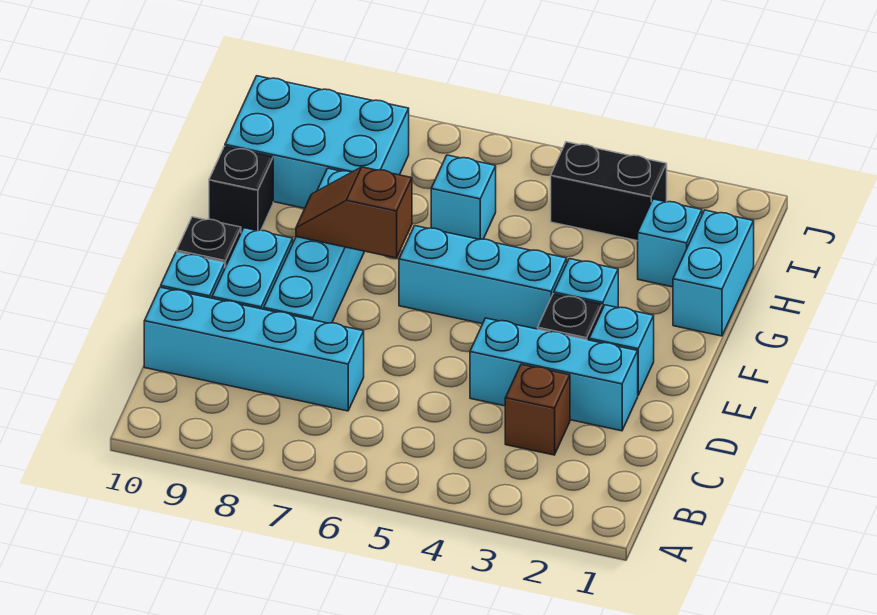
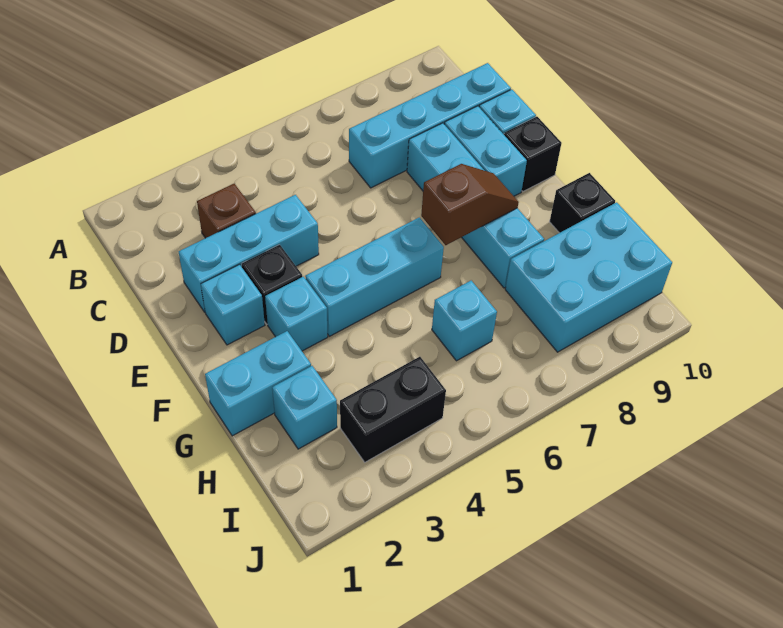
cyan 1x2 brick [673,210,754,336] -> cyan 1x2 brick turned to [205,331,311,436]

